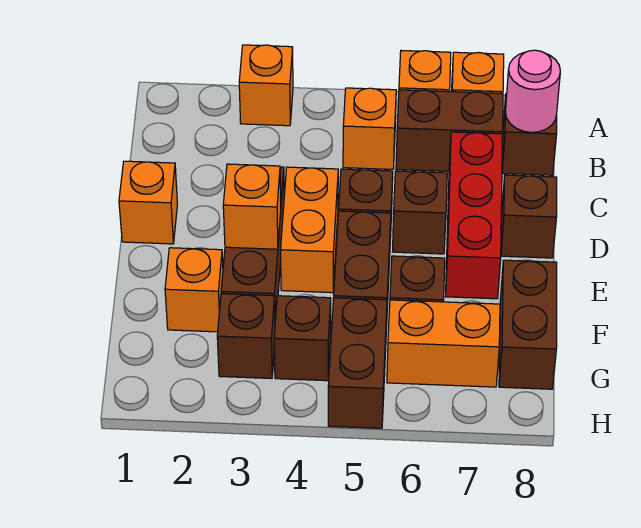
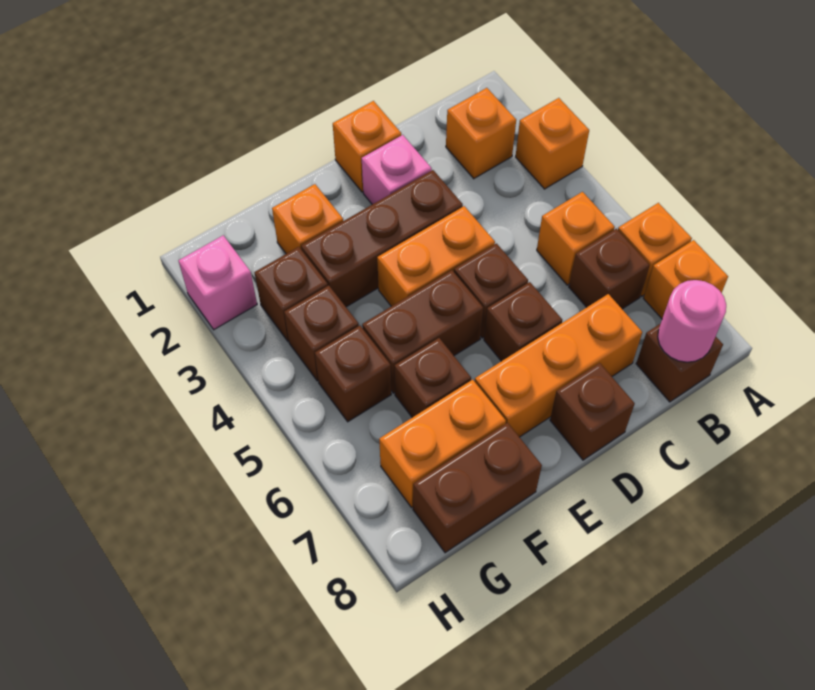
brown 1x2 brick [396,90,503,171] -> brown 1x1 brick [569,229,650,309]
red 1x3 brick [445,132,503,299] -> orange 1x3 brick [475,294,642,437]
none -> pink 1x1 brick [362,135,432,204]
orange 1x1 brick [223,164,281,249] -> orange 1x1 brick moved to [446,88,516,179]
brown 1x2 brick [328,298,387,428] -> brown 1x1 brick [315,326,391,422]
orange 1x2 brick [387,300,500,387] -> orange 1x2 brick turned to [379,380,506,508]
none -> pink 1x1 brick [178,235,257,329]

